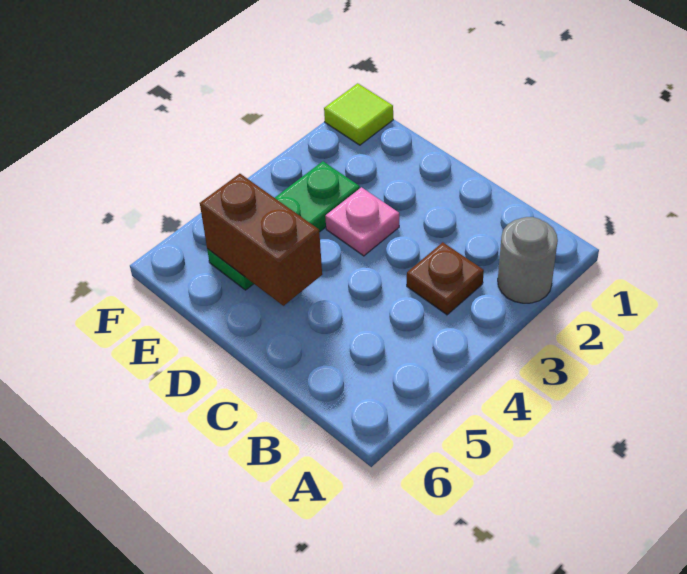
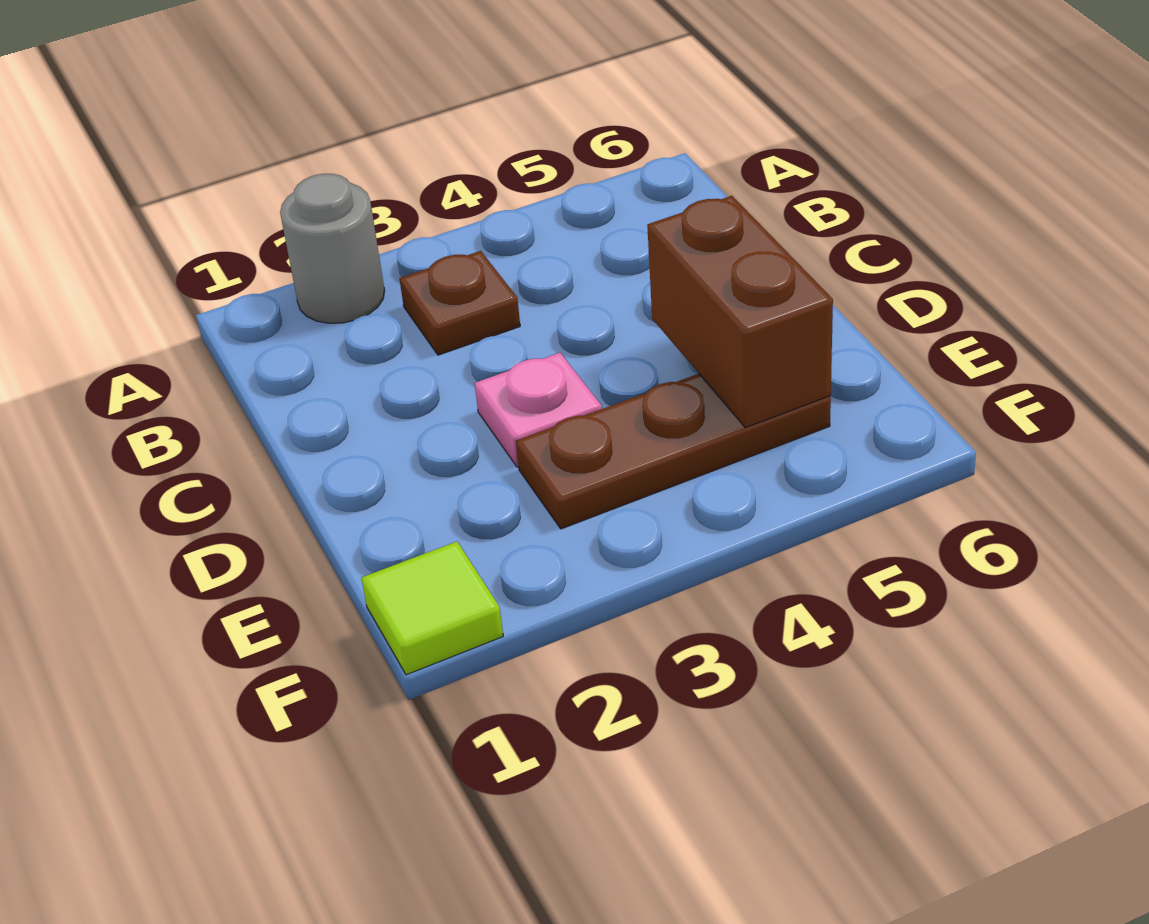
green 1x3 plate [207,161,360,290] -> brown 1x3 plate [516,374,831,529]

